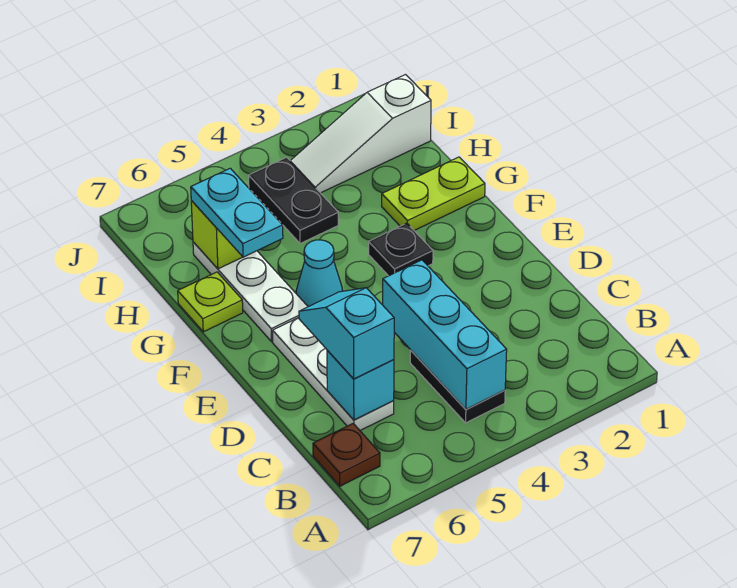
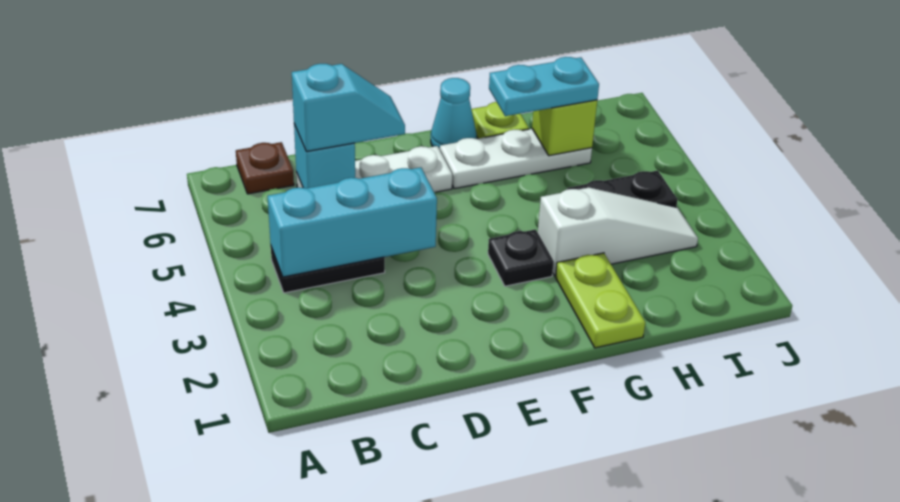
cyan 1x1 cone [296,240,343,306] -> cyan 1x1 cone moved to [431,78,477,149]
white 1x3 slope [291,75,431,193] -> white 1x3 slope turned to [538,188,698,276]

